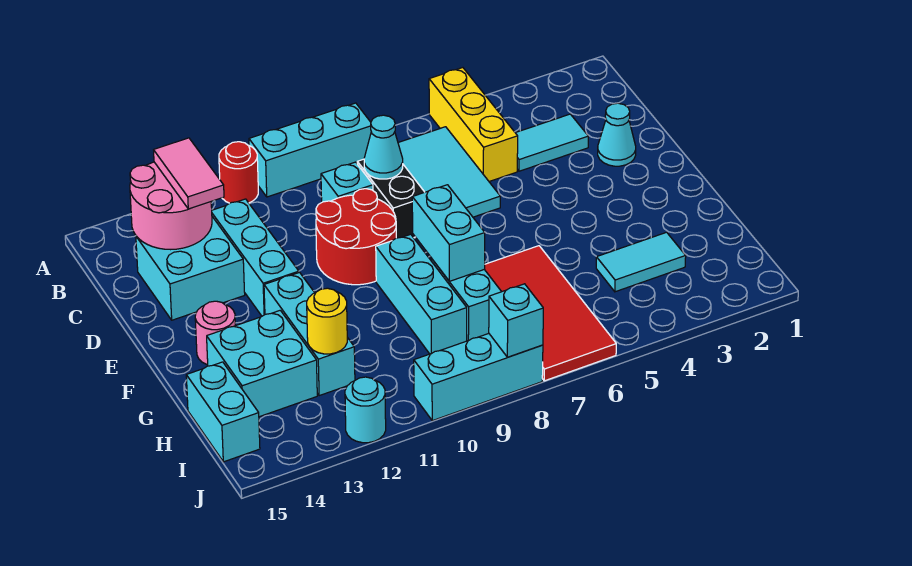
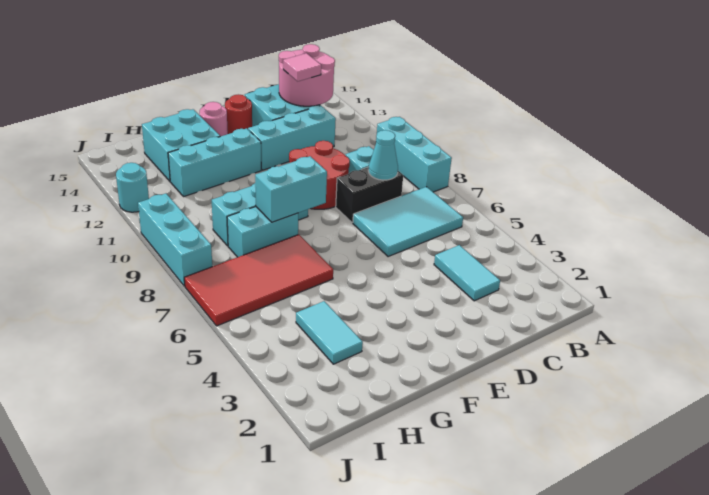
yellow 1x3 brick [429,68,518,181] -> none
red 1x1 round brick [219,142,258,203] -> red 1x1 round brick moved to [225,94,252,134]
pink 1x2 tile [154,138,224,209] -> pink 1x1 tile [283,53,321,81]
cyan 1x1 cone [598,103,636,166] -> none
yellow 1x1 round brick [307,288,347,354] -> none
cyan 1x2 brick [186,362,260,462] -> none
cyan 1x1 brick [489,284,543,357] -> none

